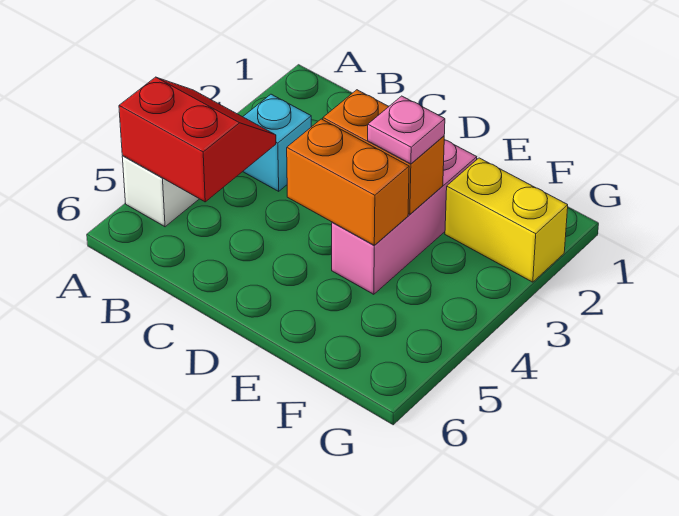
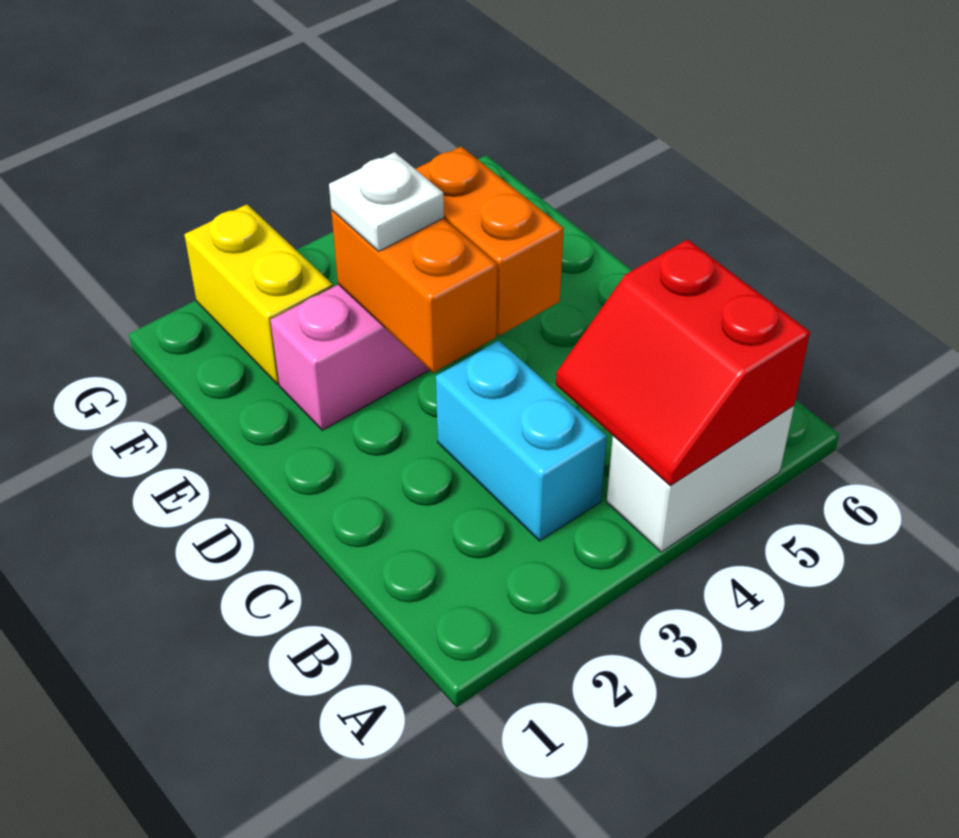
cyan 1x1 brick [243,94,311,191] -> cyan 1x2 brick [436,340,607,541]
pink 1x1 plate [368,96,445,164] -> white 1x1 plate [329,152,444,251]

